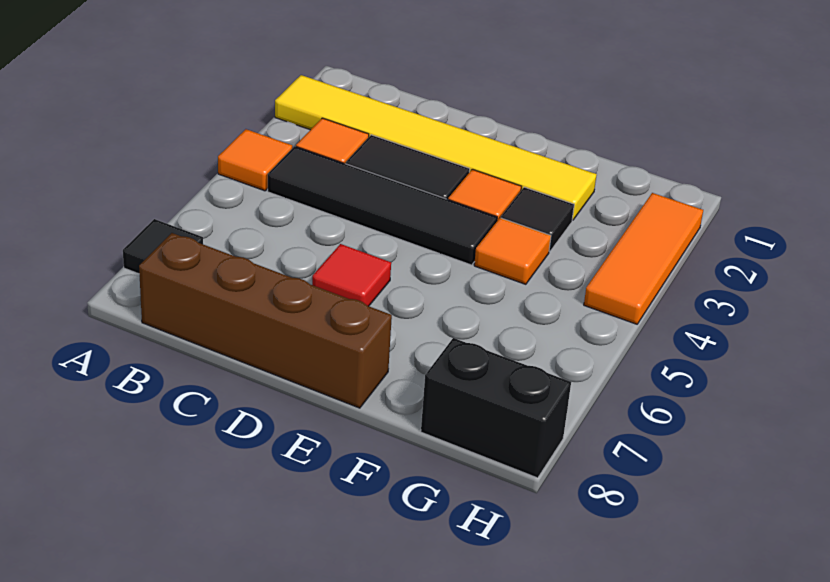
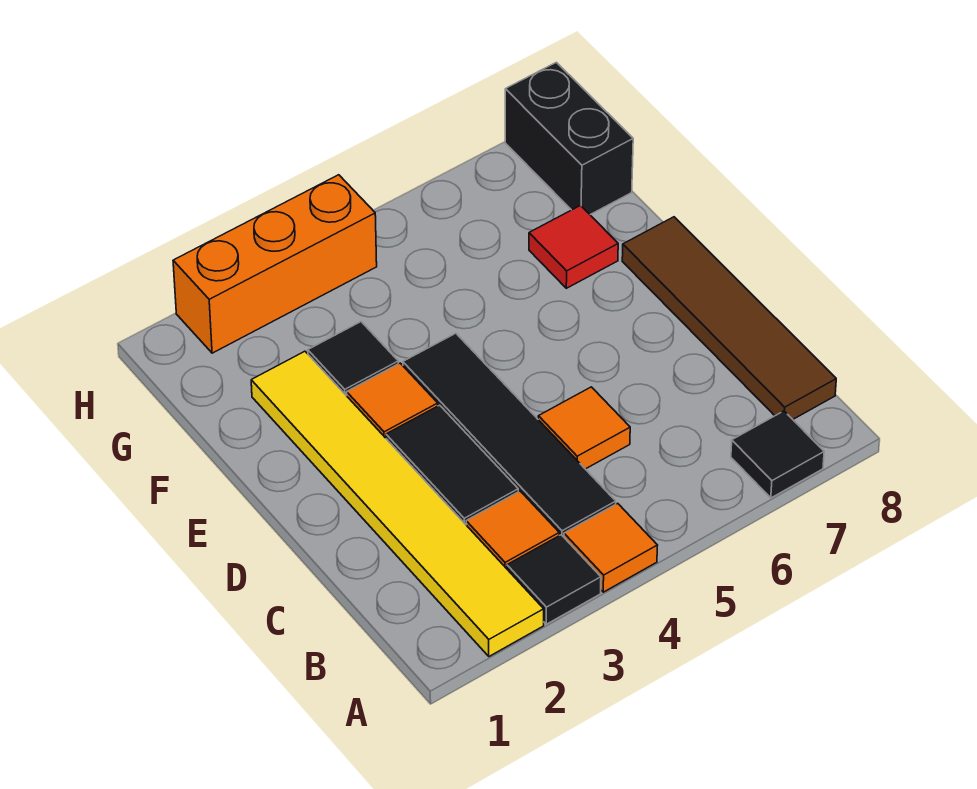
none -> black 1x1 tile [507,535,601,624]
brown 1x4 brick [139,233,392,408] -> brown 1x4 tile [622,217,836,419]
red 1x1 tile [312,244,391,306] -> red 1x1 tile moved to [529,206,618,288]
orange 1x1 tile [474,218,551,284] -> orange 1x1 tile moved to [538,387,630,469]
orange 1x3 tile [584,193,703,324] -> orange 1x3 brick [173,175,377,353]

